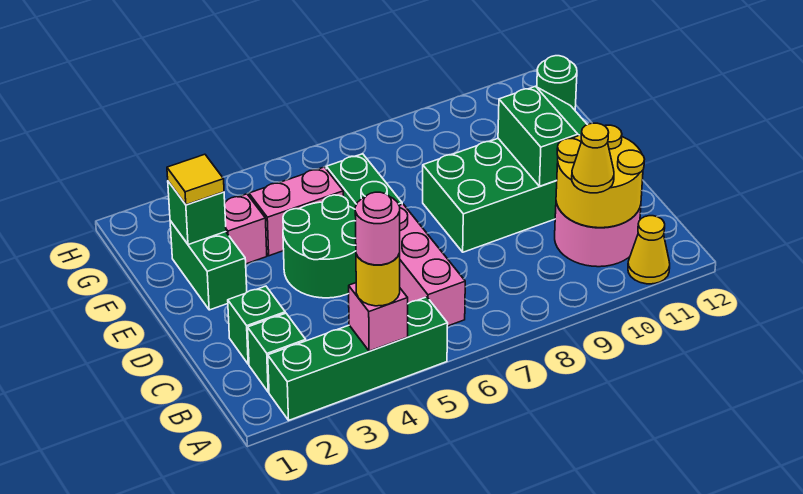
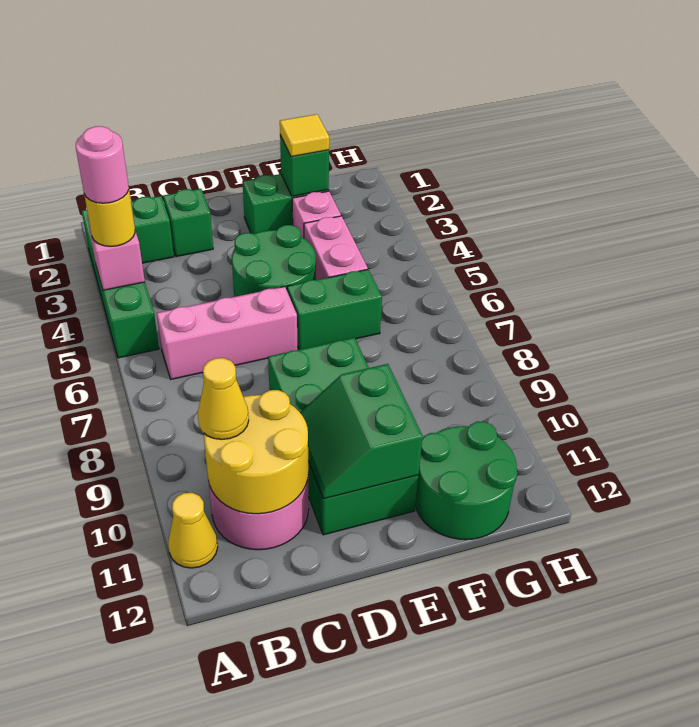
green 2x2 slope [498,86,587,186] -> green 2x2 slope turned to [300,364,423,499]
green 1x1 round brick [537,56,577,110] -> green 2x2 round brick [415,422,517,540]

